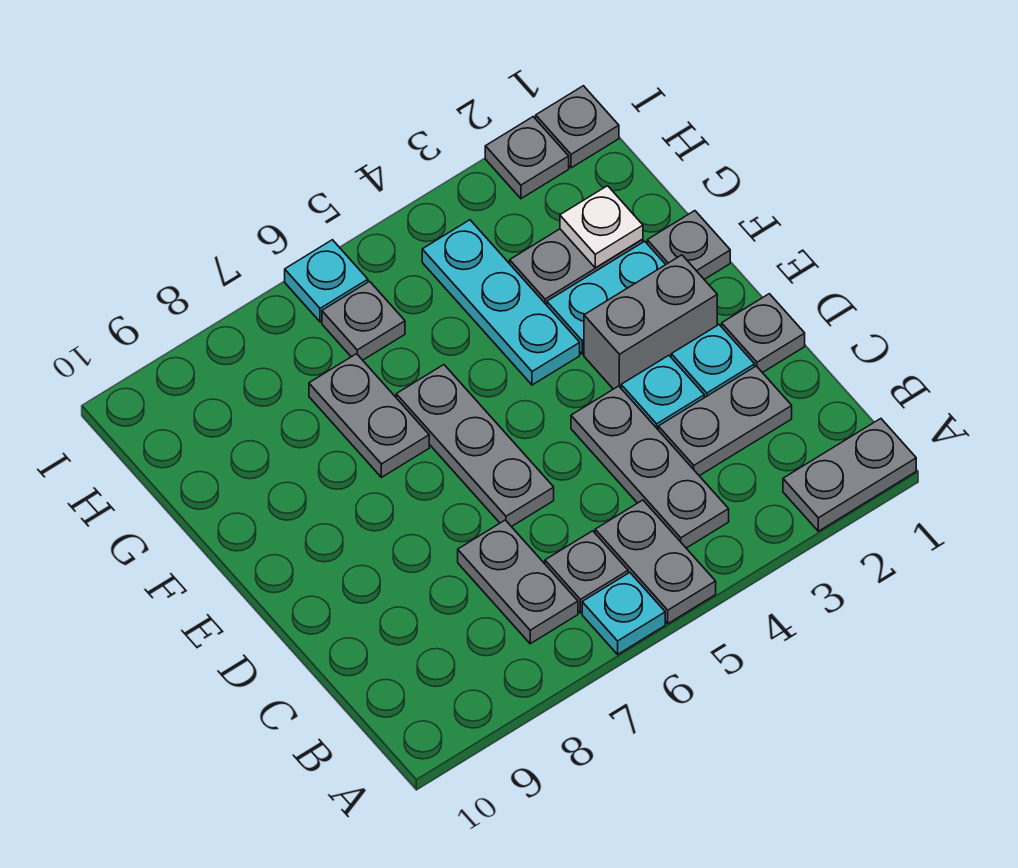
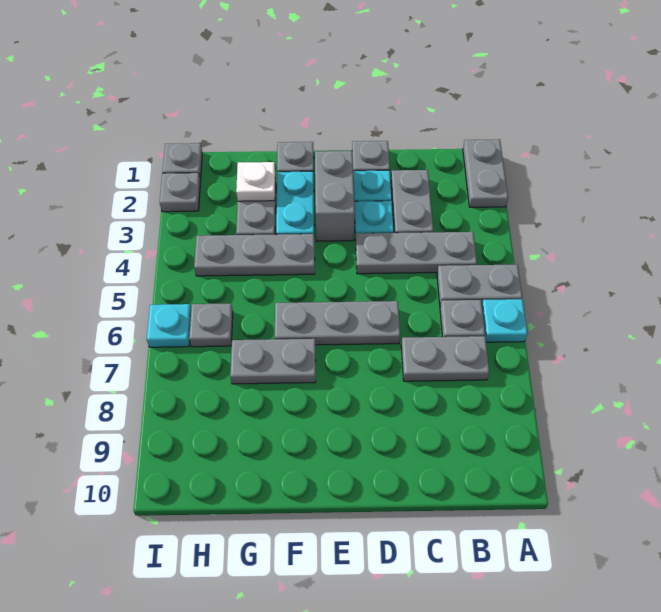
cyan 1x3 plate [422,220,580,385] -> grey 1x3 plate [194,234,315,276]

